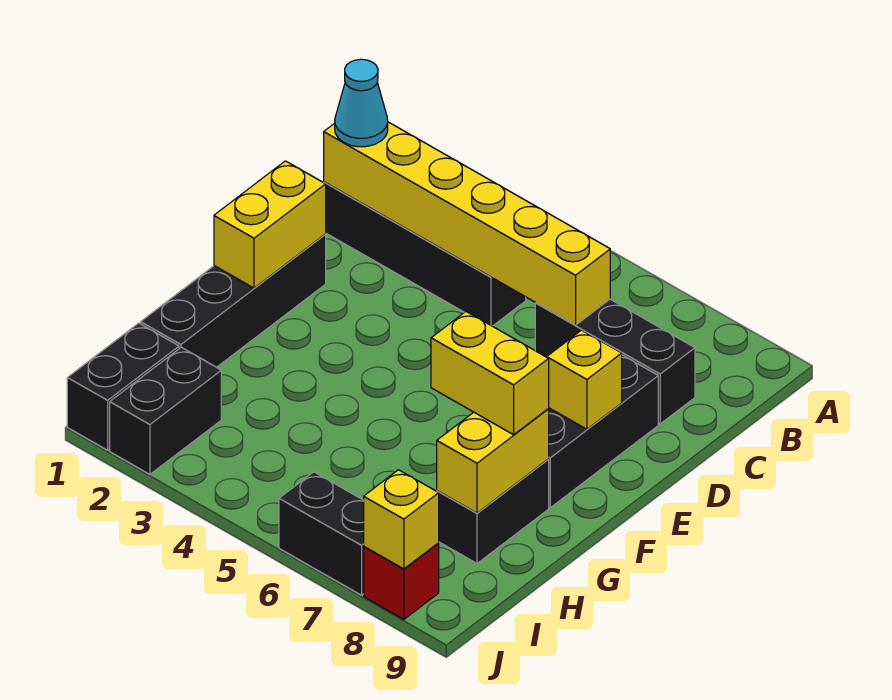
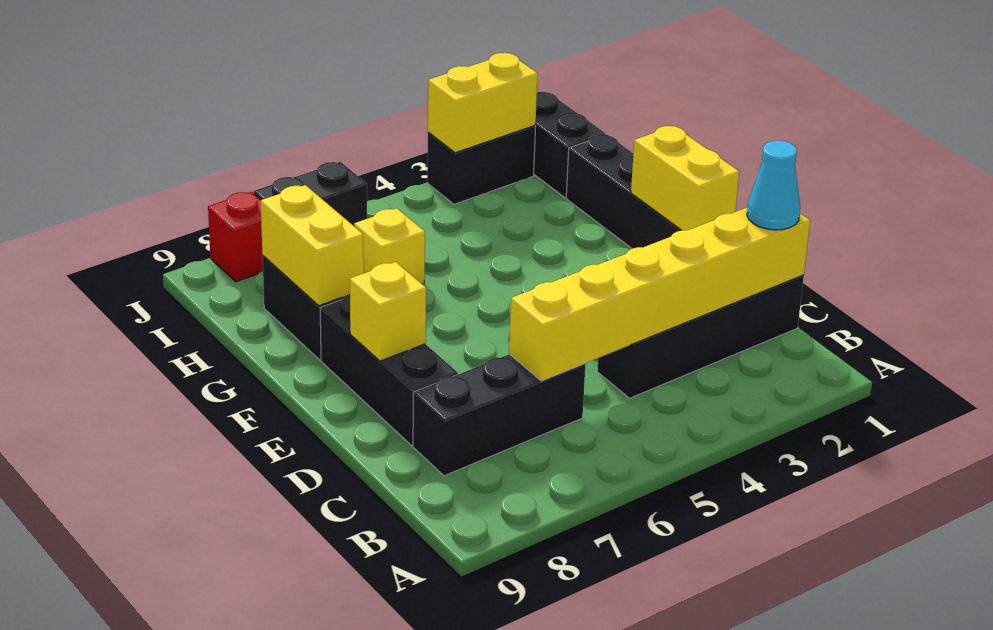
yellow 1x2 brick [431,312,549,435] -> yellow 1x2 brick moved to [428,53,538,153]
black 1x2 brick [110,347,221,474] -> black 1x2 brick turned to [427,126,536,204]
yellow 1x1 brick [364,470,439,569] -> yellow 1x1 brick moved to [354,208,425,284]

